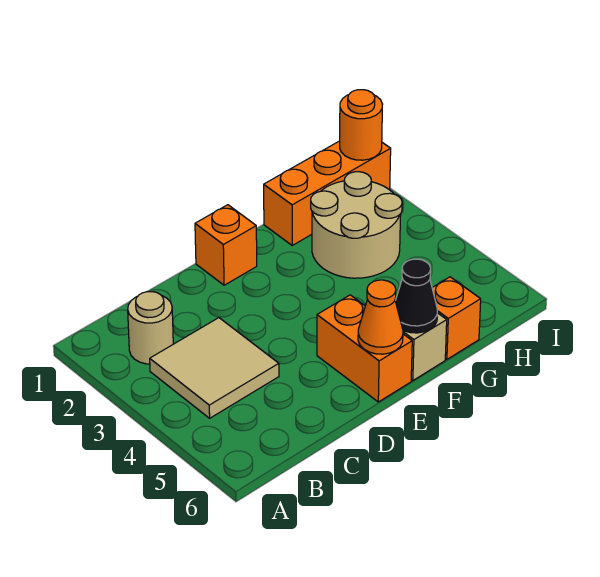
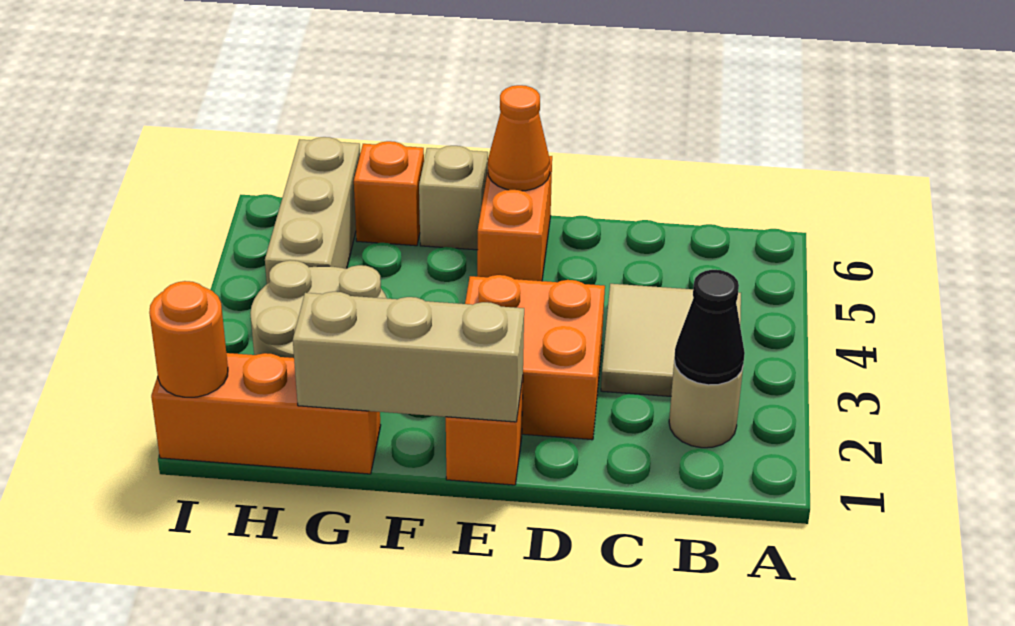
none -> orange 2x2 brick [465,275,605,440]
none -> tan 1x3 brick [293,292,524,422]
black 1x1 cone [395,259,438,333] -> black 1x1 cone moved to [674,270,745,385]
none -> tan 1x3 brick [265,137,360,284]

